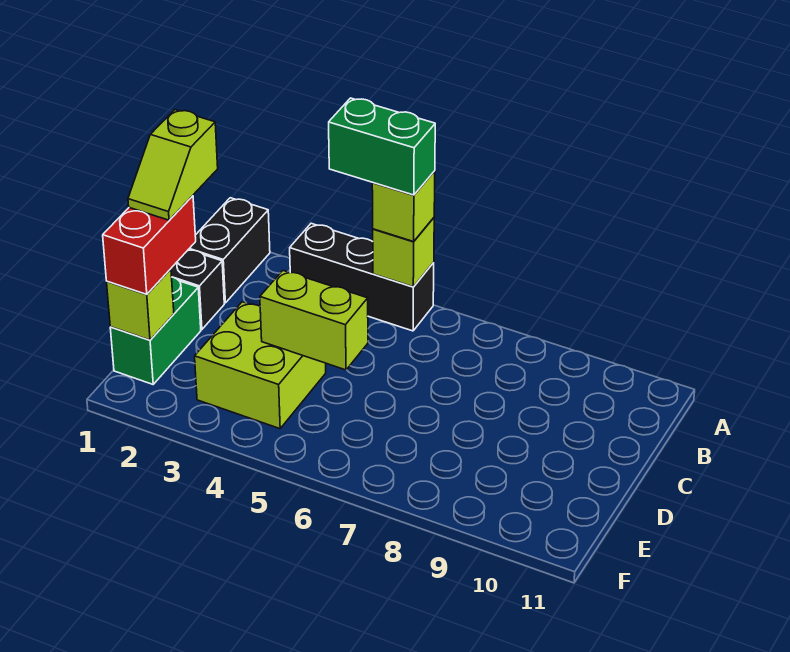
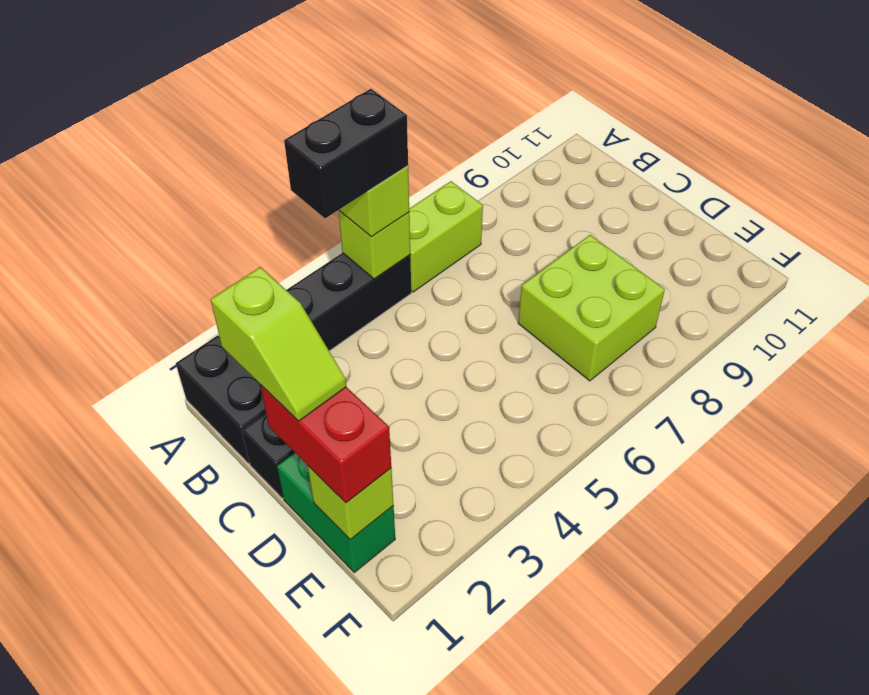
green 1x2 brick [329,98,435,195] -> black 1x2 brick [284,89,408,218]
lime 2x2 brick [195,302,326,429] -> lime 2x2 brick moved to [518,235,665,381]
lime 1x2 brick [260,271,368,370] -> lime 1x2 brick moved to [409,181,483,292]

